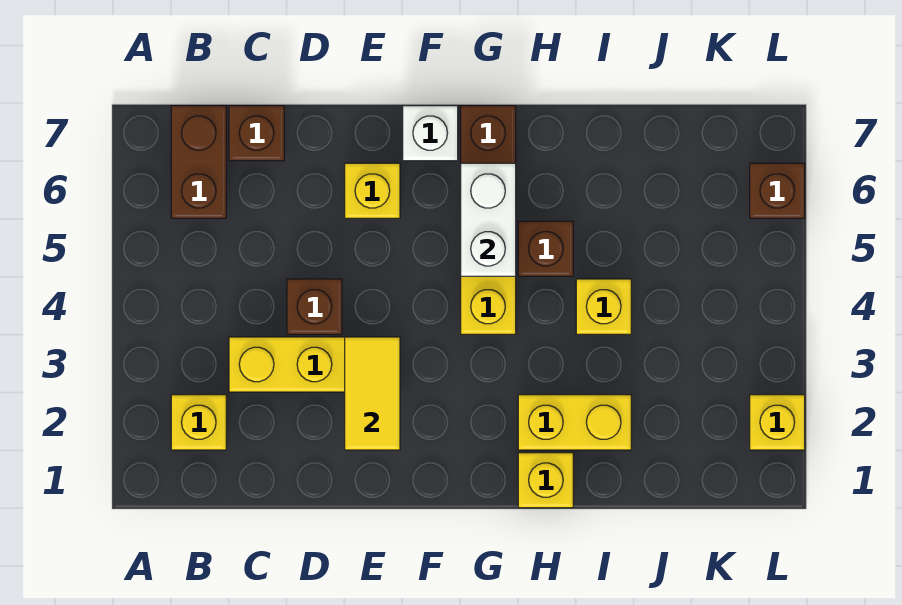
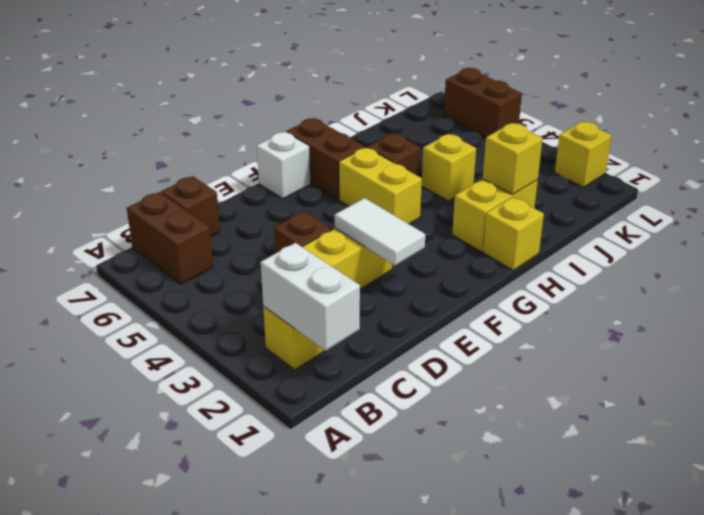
yellow 1x2 tile [345,337,400,450] -> white 1x2 tile [335,198,425,266]
yellow 1x1 brick [345,163,400,218] -> yellow 1x1 brick moved to [483,123,543,195]
white 1x2 brick [461,163,516,276] -> white 1x2 brick moved to [261,243,360,351]
brown 1x1 brick [750,163,805,218] -> brown 1x2 brick [444,68,522,138]

